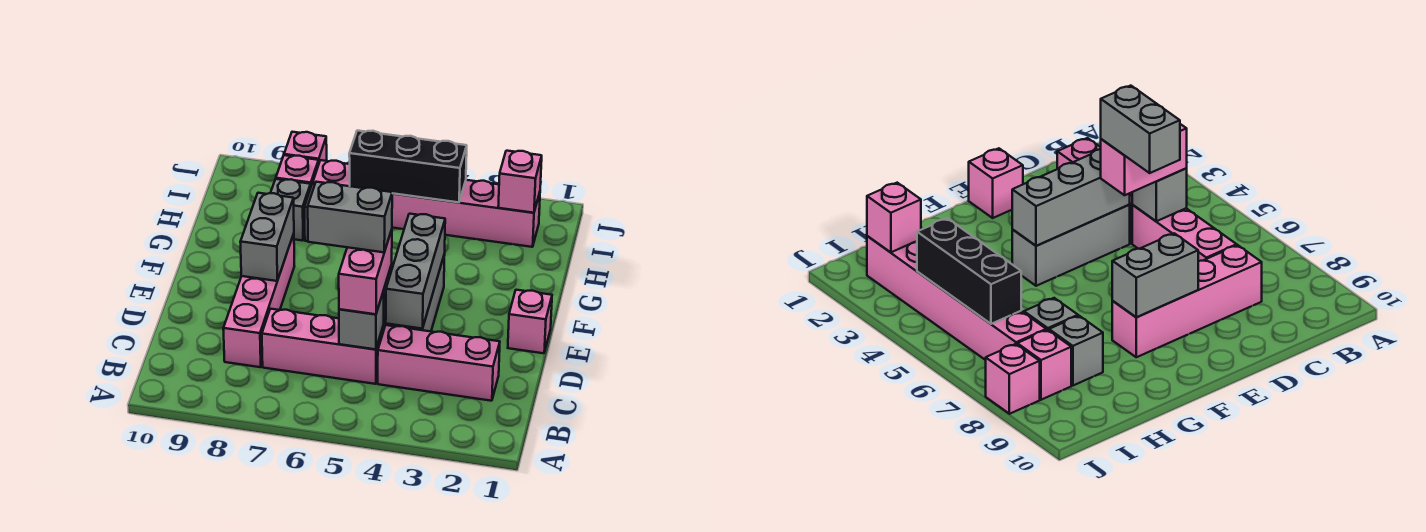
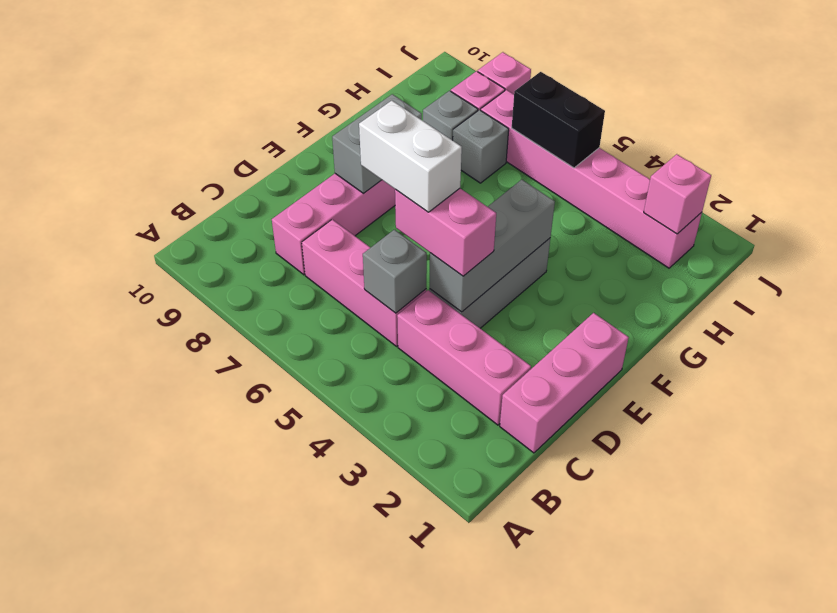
pink 1x2 brick [339,230,392,314] -> pink 1x2 brick turned to [395,188,496,276]
grey 1x2 brick [308,182,393,252] -> white 1x2 brick [359,101,462,212]
pink 1x1 brick [508,290,552,353] -> pink 1x3 brick [500,313,629,453]
black 1x3 brick [349,131,467,202] -> black 1x2 brick [512,72,605,168]

